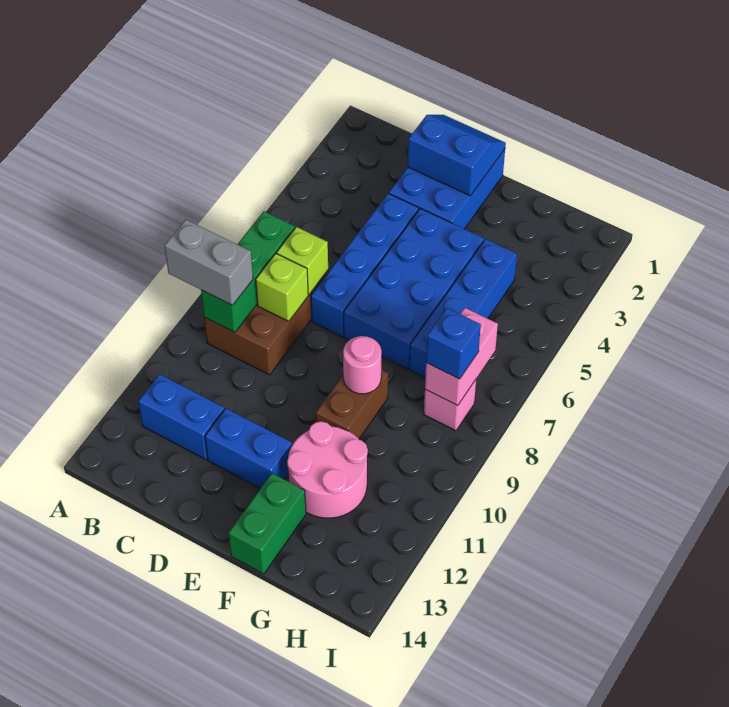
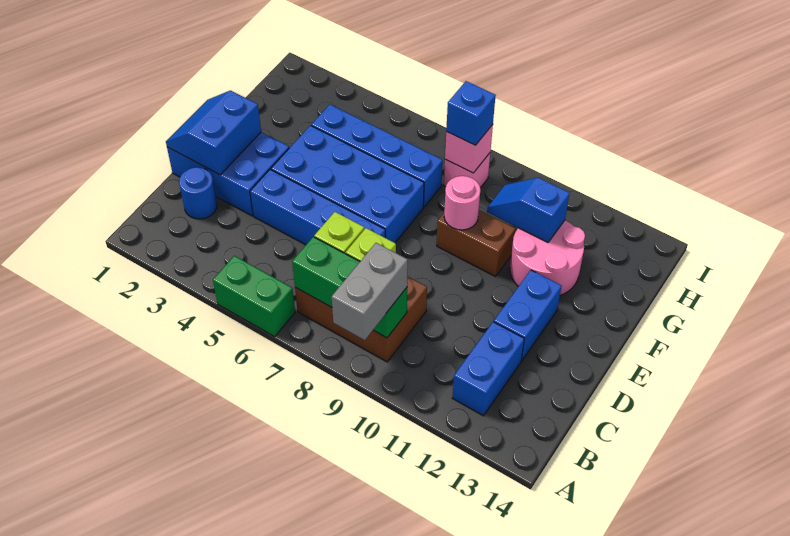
none -> blue 1x1 round brick [179,167,217,219]
green 1x2 brick [229,473,306,574] -> green 1x2 brick moved to [213,256,295,337]
none -> blue 1x2 slope [487,178,570,242]
pink 1x2 brick [425,308,498,406] -> pink 1x1 brick [445,125,493,173]

